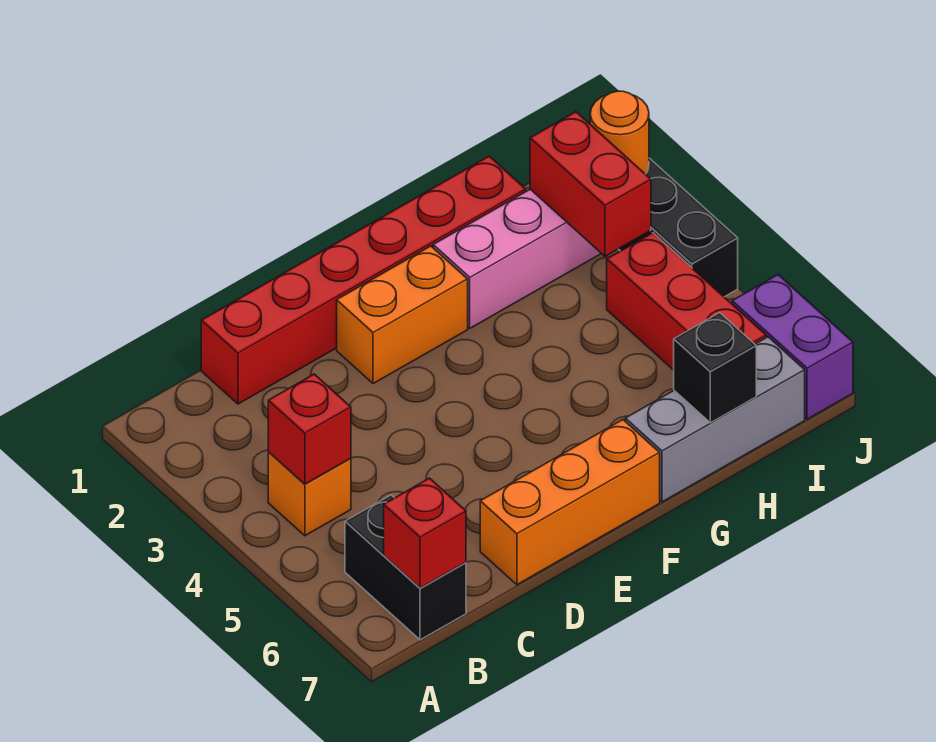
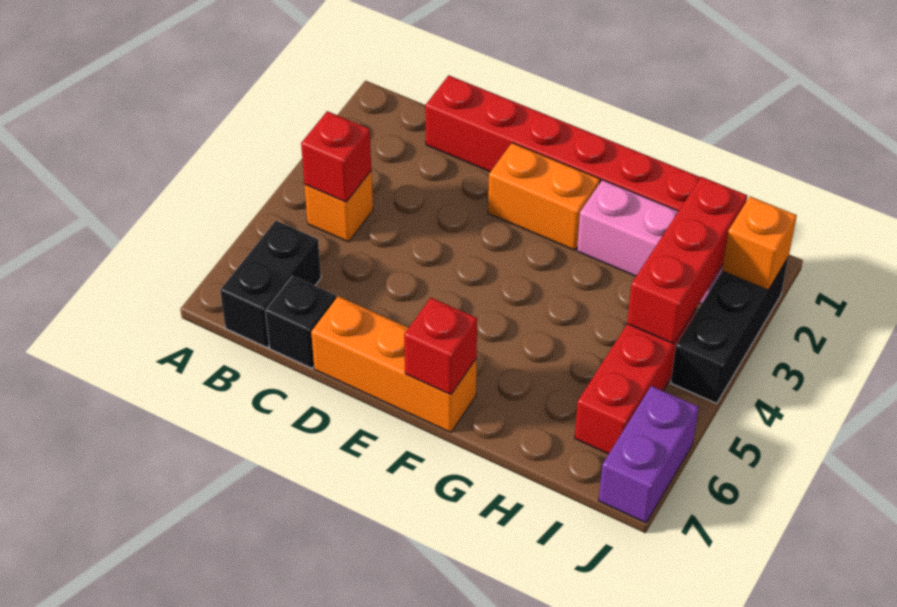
red 1x1 brick [384,478,466,588] -> red 1x1 brick moved to [404,298,477,395]
grey 1x3 brick [625,337,805,502] -> none
black 1x1 brick [674,313,756,423] -> black 1x1 brick moved to [265,276,336,368]
red 1x2 brick [530,112,651,256] -> red 1x3 brick [627,177,747,344]
orange 1x1 round brick [590,91,649,174] -> orange 1x1 brick [722,196,797,290]

